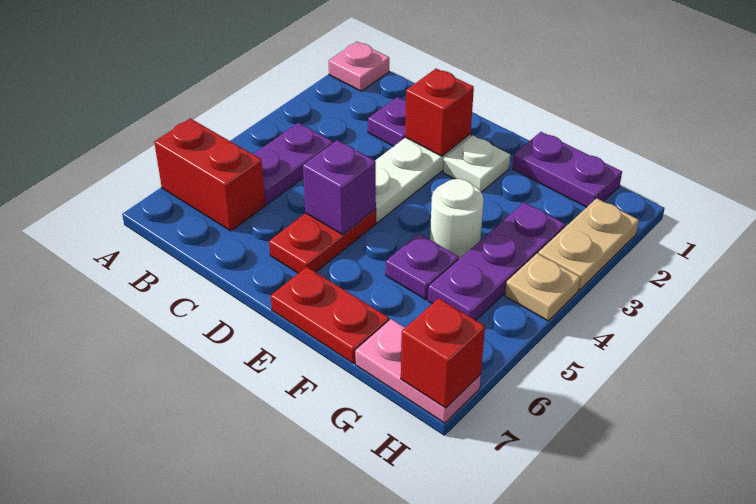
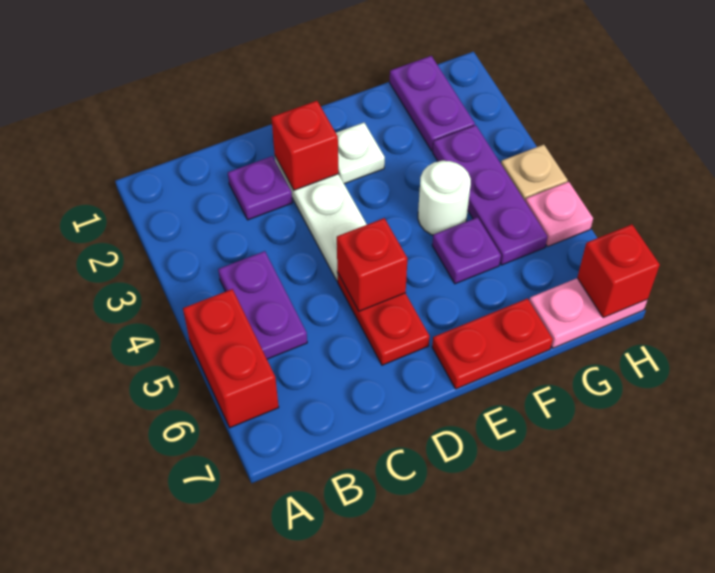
pink 1x1 plate [329,42,389,91] -> pink 1x1 plate moved to [525,182,593,246]
red 1x2 brick [154,118,265,231] -> red 1x2 brick turned to [183,289,279,428]
purple 1x1 brick [303,140,376,235] -> red 1x1 brick [337,218,407,311]
purple 1x2 plate [512,132,622,207] -> purple 1x2 plate turned to [390,56,475,151]
tan 1x2 plate [538,198,639,290] -> none

